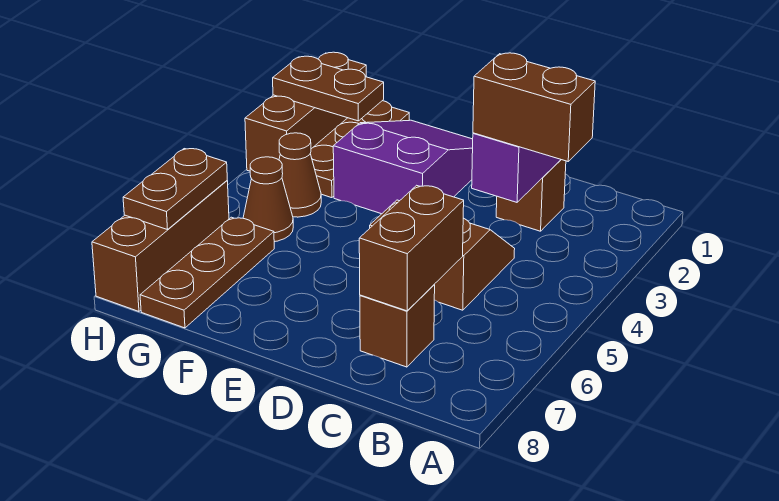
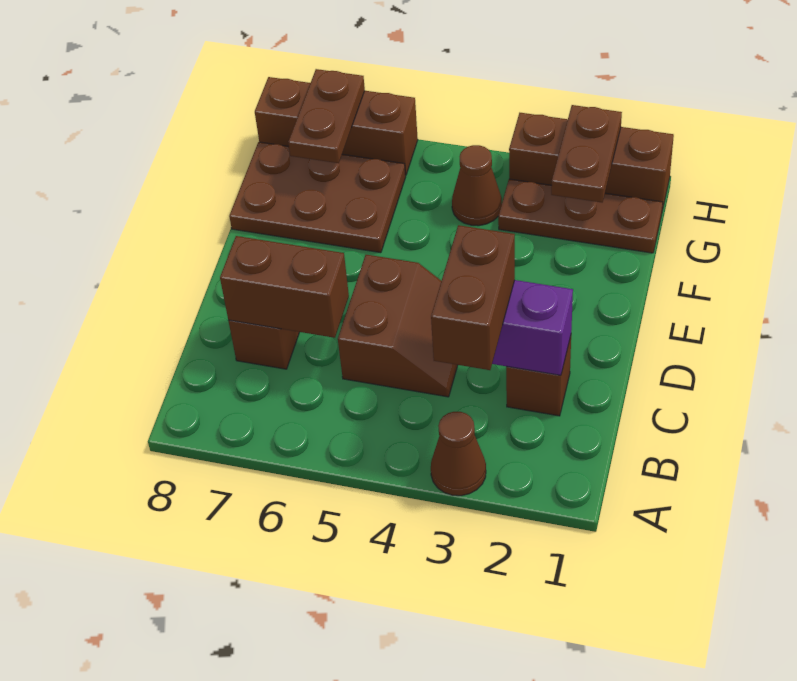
purple 2x3 slope [333,120,473,214] -> none
brown 1x1 cone [243,157,293,242] -> brown 1x1 cone moved to [431,412,486,496]
brown 1x3 plate [140,217,274,328] -> brown 2x3 plate [229,142,406,253]
brown 1x2 plate [123,149,227,230] -> brown 1x2 plate turned to [288,69,365,163]

